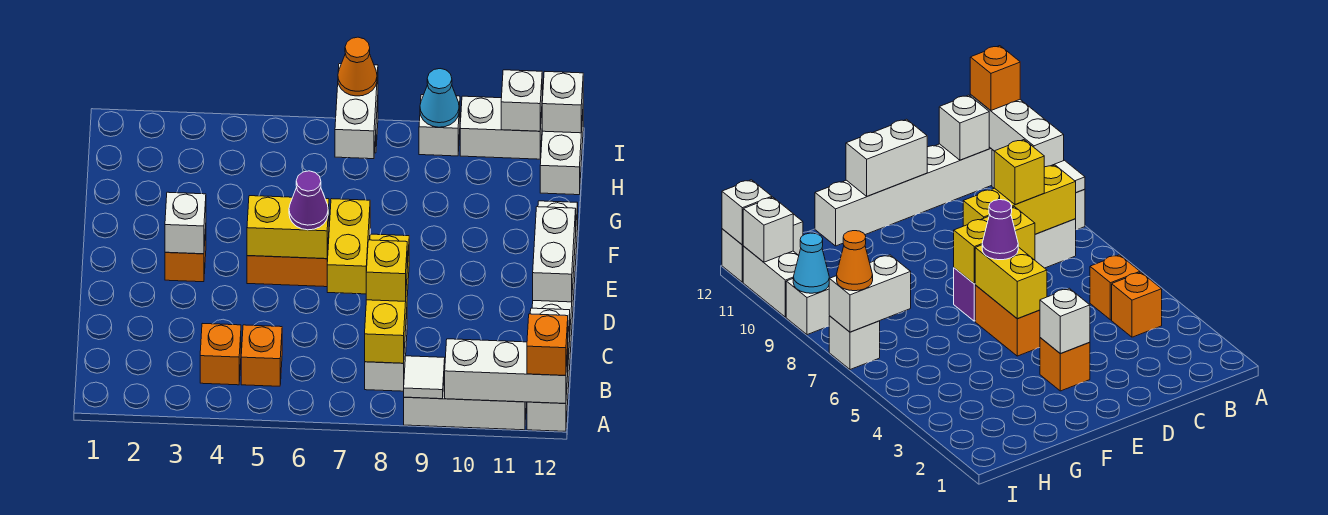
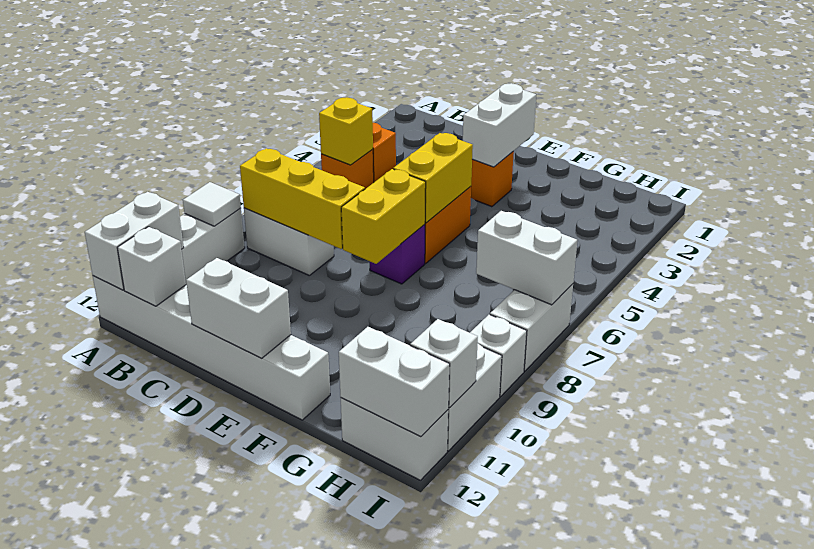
white 1x3 brick [445,339,568,403] -> white 1x2 brick [85,192,184,290]
orange 1x1 brick [527,314,568,375] -> none
yellow 1x1 brick [366,240,407,301] -> yellow 1x1 brick moved to [319,97,373,165]
yellow 1x2 brick [327,199,370,294] -> yellow 1x2 brick turned to [341,169,426,264]
white 1x1 brick [165,192,206,254] -> white 1x2 brick [463,83,536,167]
purple 1x1 cone [289,171,328,230] -> none
white 1x1 brick [829,316,880,370] -> white 1x2 brick [490,284,573,371]
orange 1x1 cone [338,37,377,96] -> none
cyan 1x1 cone [420,69,459,127] -> none
white 1x1 brick [542,72,583,133] -> white 1x2 brick [339,327,450,437]

